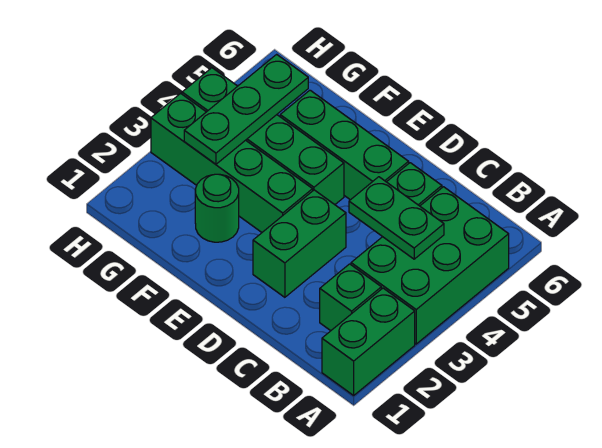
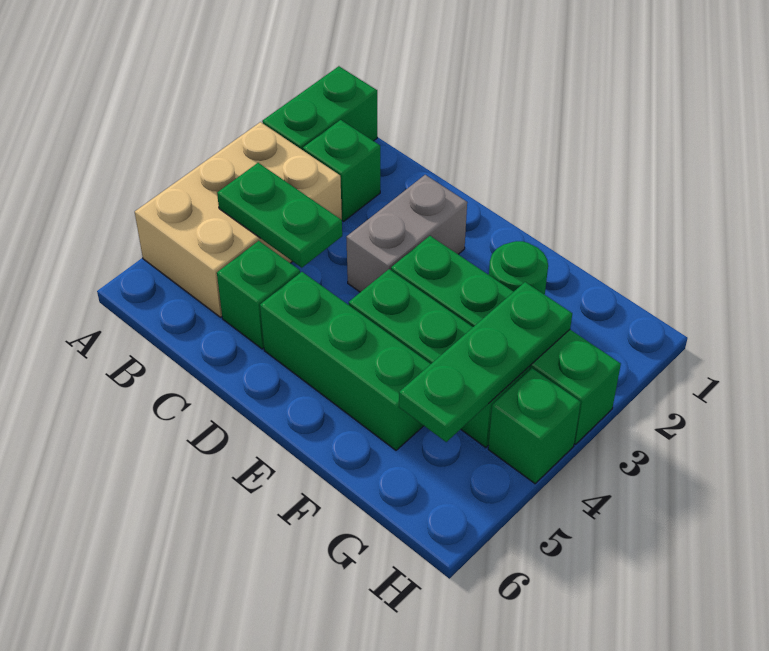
green 2x3 brick [351,187,509,344] -> tan 2x3 brick [135,122,342,317]
green 1x2 brick [253,190,346,297] -> grey 1x2 brick [346,175,467,292]

